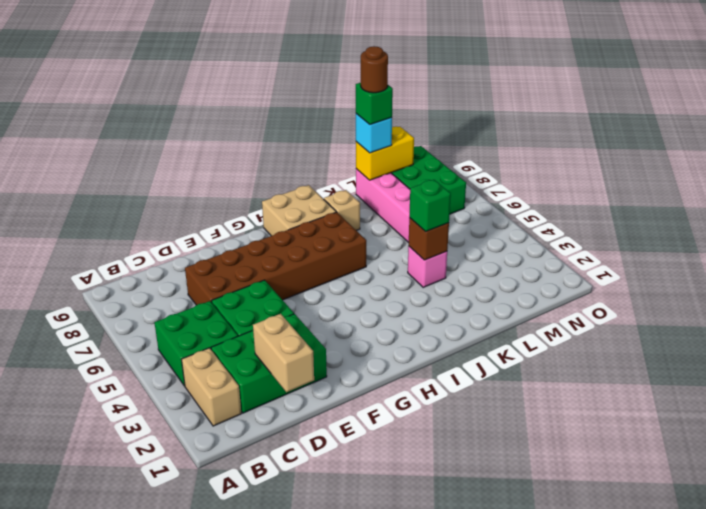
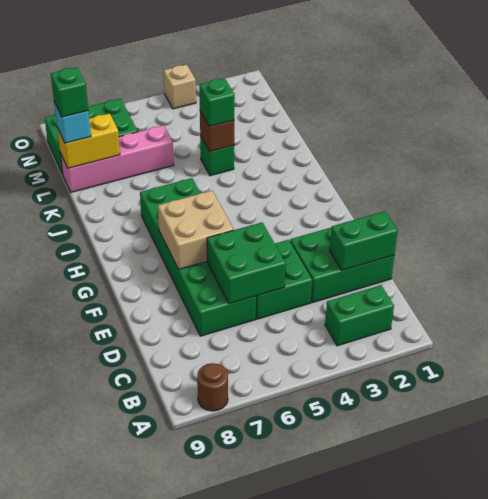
tan 1x2 brick [181,348,241,426] -> green 1x2 brick [325,285,394,346]
green 2x2 brick [155,301,238,386] -> green 2x2 brick moved to [207,223,286,304]
green 2x3 brick [211,314,327,413] -> green 2x3 brick turned to [290,228,394,303]
tan 1x2 brick [253,314,314,392] -> green 1x2 brick [330,211,398,270]
brown 2x6 brick [185,212,366,305] -> green 2x6 brick [140,178,256,336]
tan 2x2 brick [262,185,336,236] -> tan 2x2 brick moved to [158,191,234,269]
tan 1x1 brick [324,190,360,230] -> tan 1x1 brick moved to [164,65,196,109]
pink 1x1 brick [408,246,447,287] -> green 1x1 brick [200,136,234,176]
yellow 1x2 brick [356,127,414,180] -> yellow 1x2 brick turned to [57,113,120,168]
brown 1x1 round brick [361,46,388,93] -> brown 1x1 round brick moved to [197,363,228,411]

